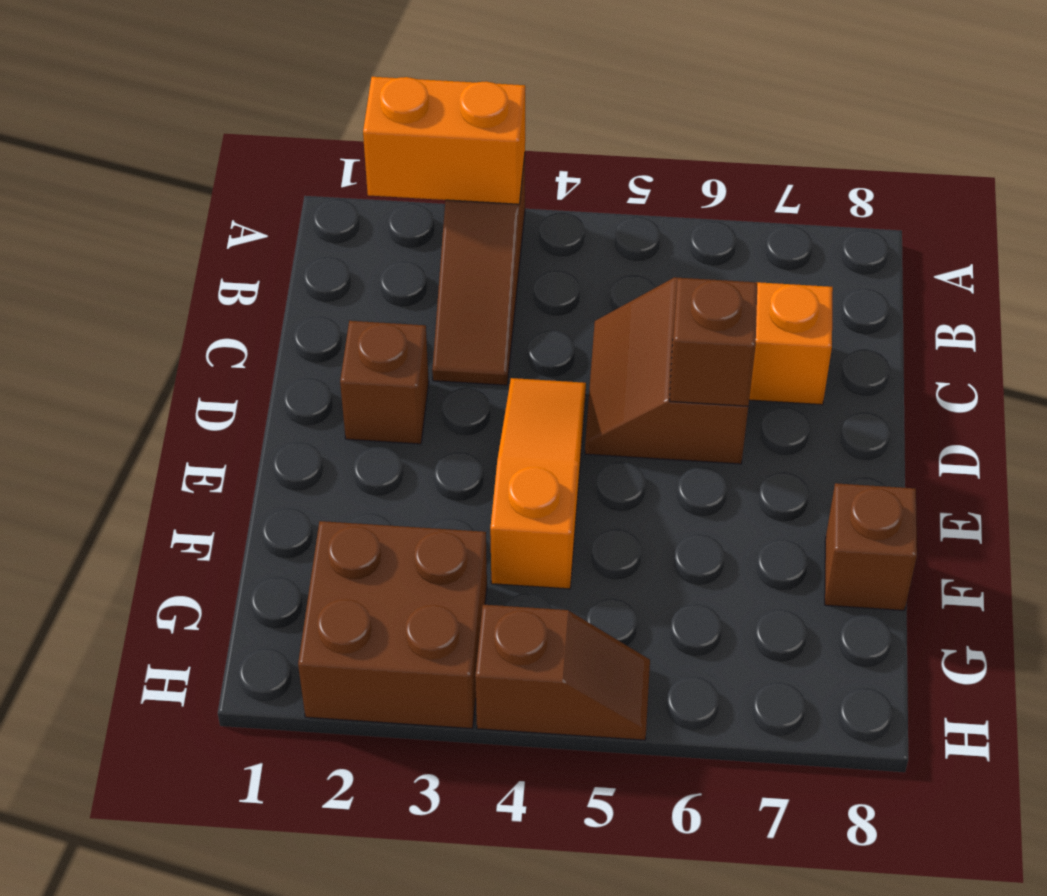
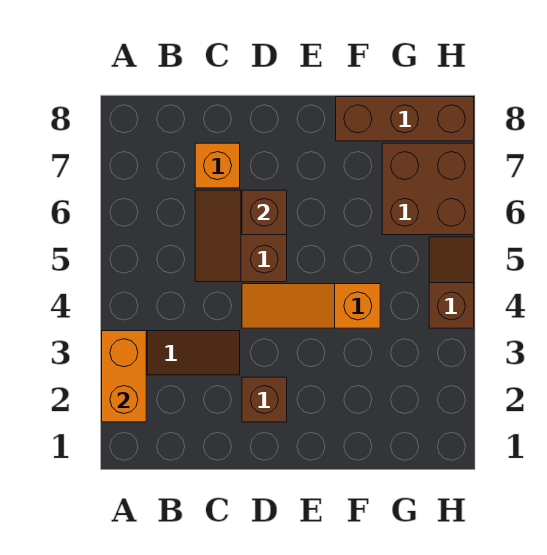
brown 2x2 slope [585,277,748,464] -> brown 2x2 slope turned to [195,190,287,282]
brown 1x1 brick [825,483,917,610] -> brown 1x3 brick [336,97,474,141]
brown 2x2 brick [298,521,487,729] -> brown 2x2 brick moved to [382,143,474,235]

